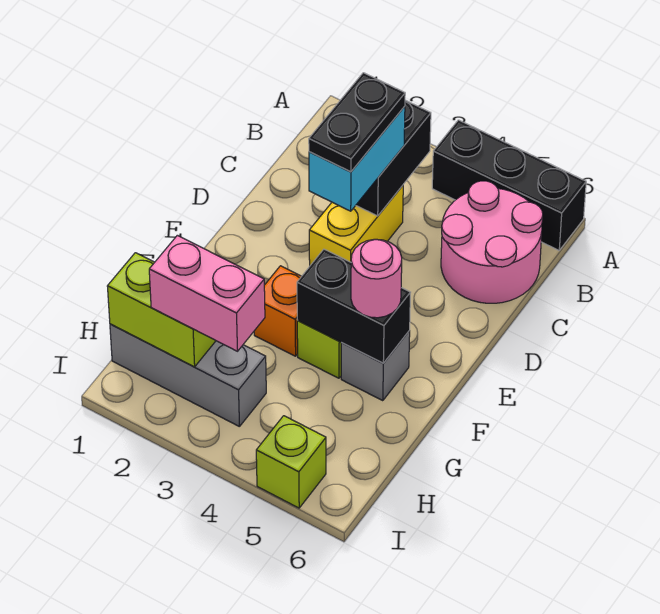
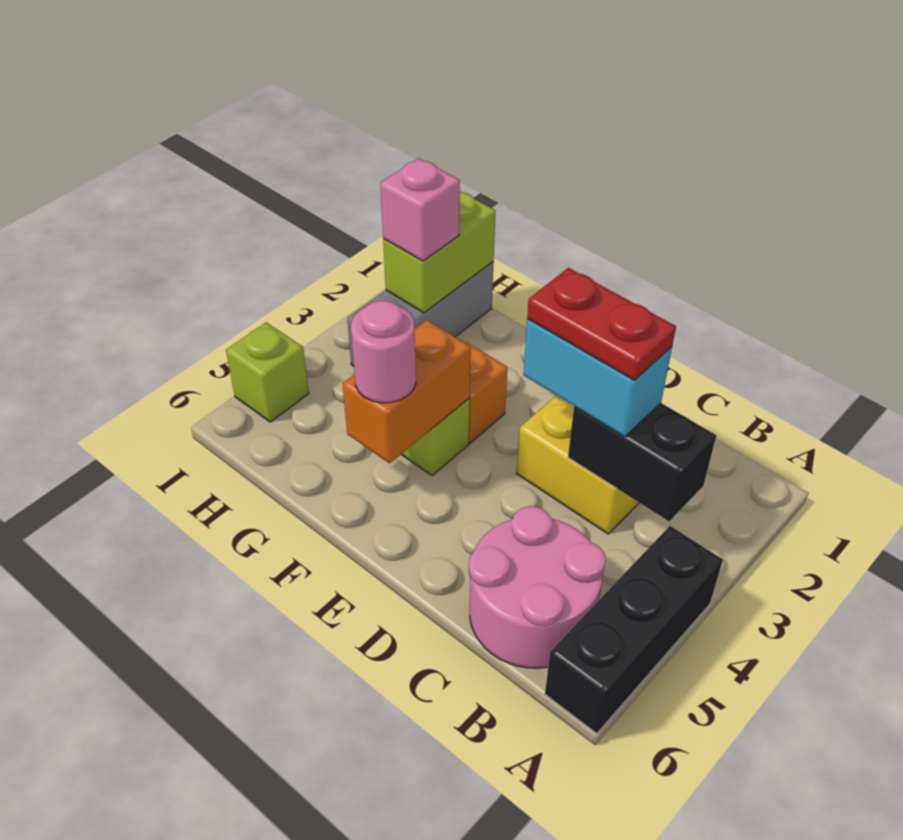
black 1x2 plate [309,73,405,172] -> red 1x2 plate [527,268,676,380]
black 1x2 brick [297,249,411,363] -> orange 1x2 brick [343,320,471,463]
grey 1x1 brick [341,331,410,401] -> none
pink 1x2 brick [149,235,265,351] -> pink 1x1 brick [380,158,460,261]

